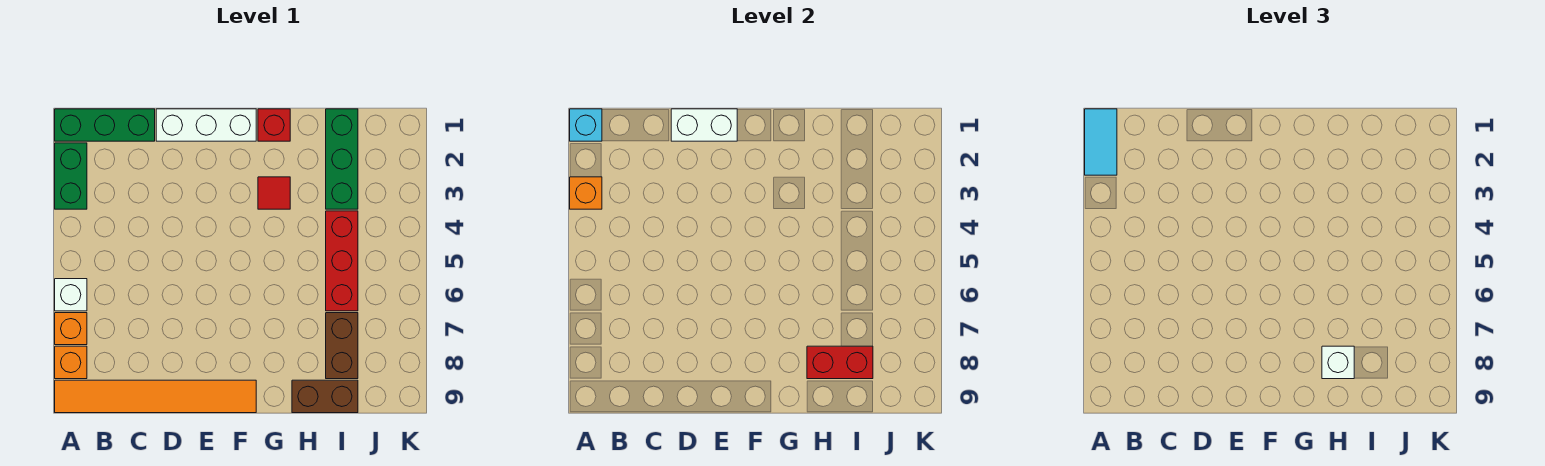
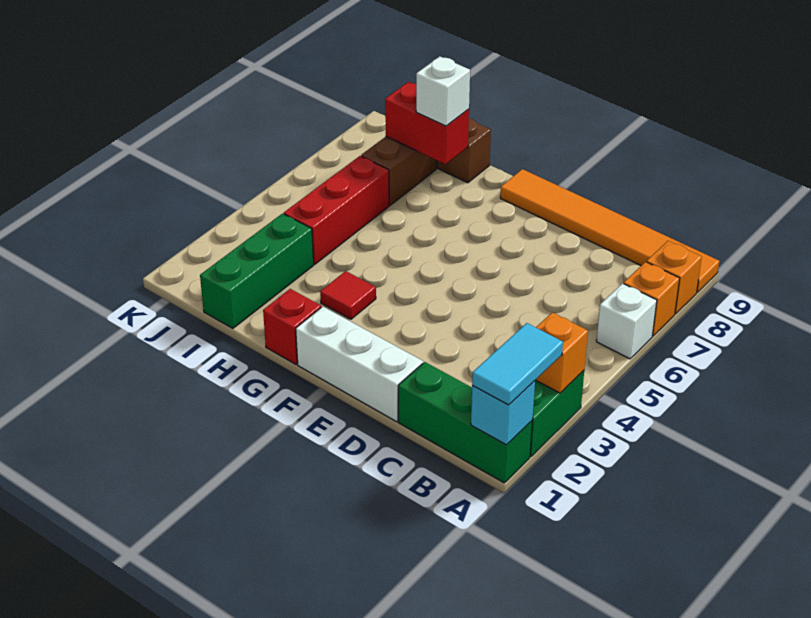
white 1x2 brick [671,109,737,141] -> none

